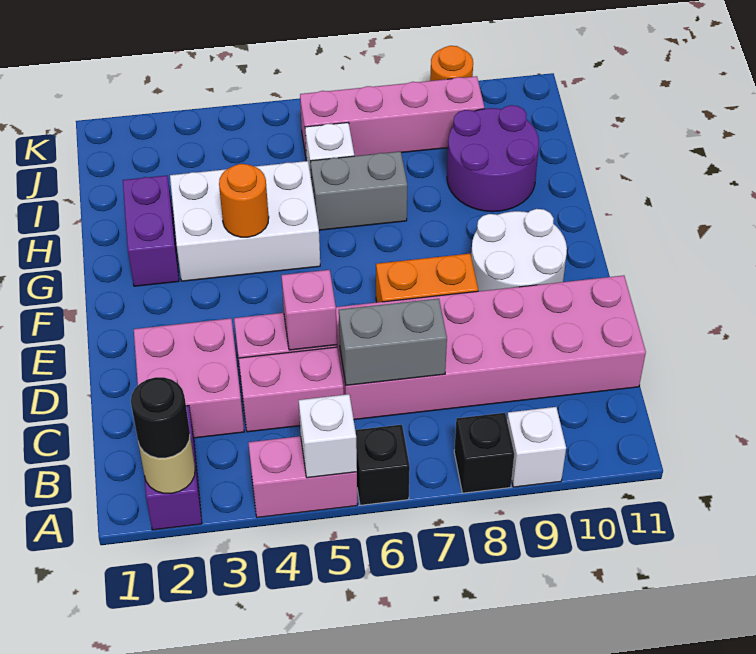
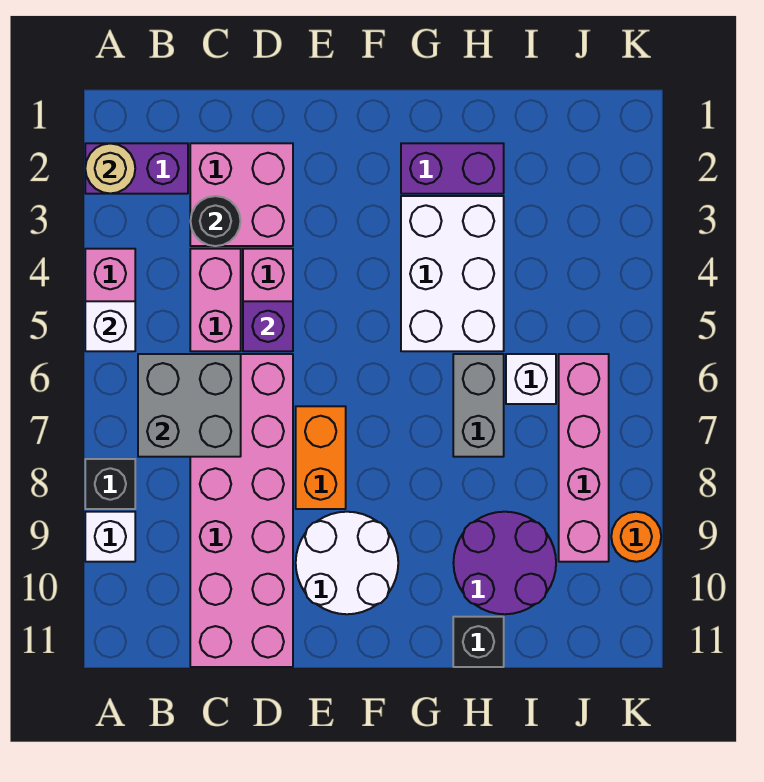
black 1x1 round brick [131,377,190,458] -> black 1x1 round brick moved to [190,196,240,246]
black 1x1 brick [355,425,410,505] -> black 1x1 brick moved to [453,617,504,667]
grey 1x2 brick [339,299,447,385] -> grey 2x2 brick [138,354,241,457]
pink 1x1 brick [281,270,337,350] -> purple 1x1 brick [243,301,293,351]
orange 1x1 round brick [219,164,269,237] -> none

